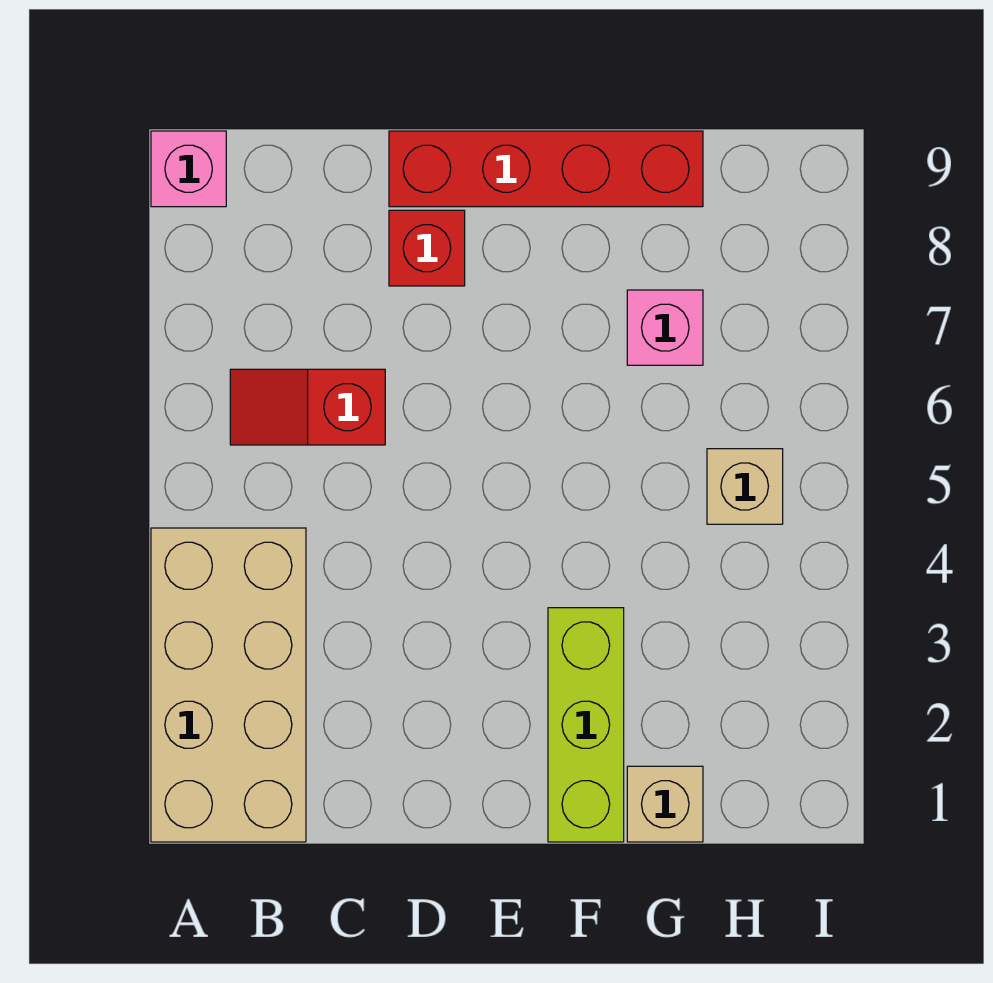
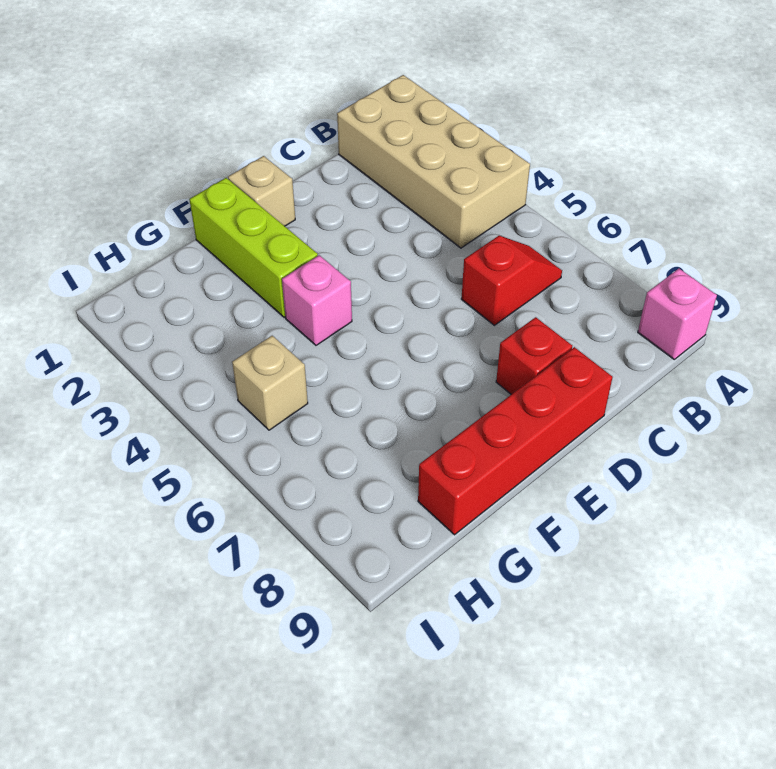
tan 1x1 brick [627,766,703,842] -> tan 1x1 brick moved to [228,156,295,226]
pink 1x1 brick [627,290,703,365] -> pink 1x1 brick moved to [282,255,352,345]

